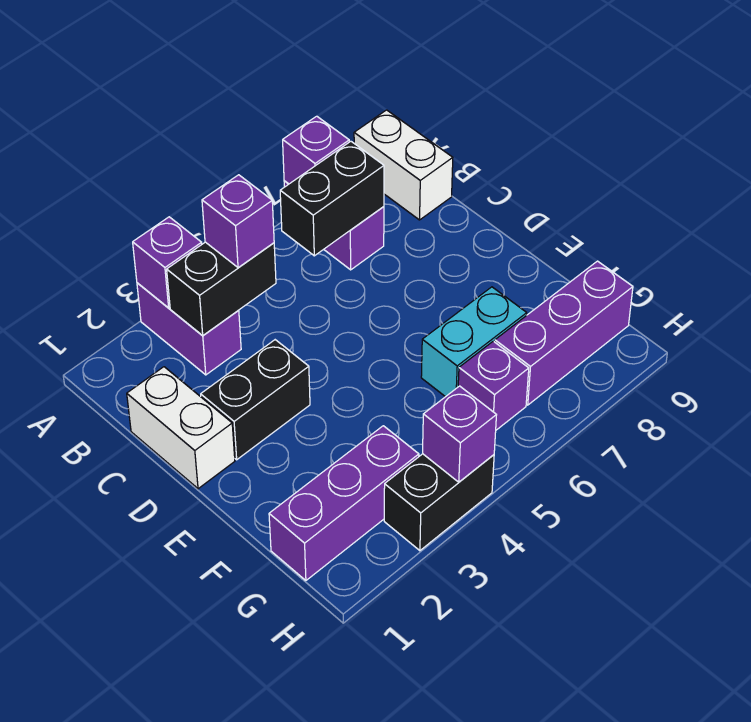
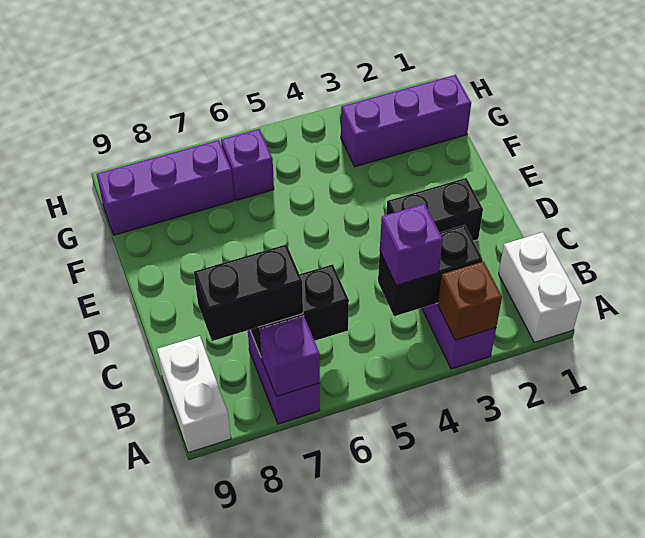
purple 1x1 brick [133,217,202,308] -> brown 1x1 brick [438,261,502,340]
white 1x2 brick [127,367,235,489] -> white 1x2 brick moved to [499,232,581,342]
cyan 1x2 brick [421,287,527,397] -> none
black 1x2 brick [384,454,494,551] -> black 1x2 brick moved to [194,244,303,341]
purple 1x1 brick [423,386,496,482] -> none

